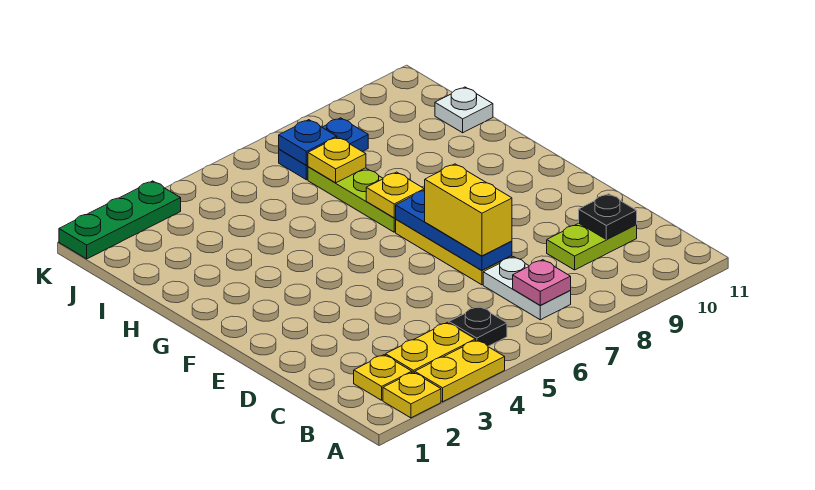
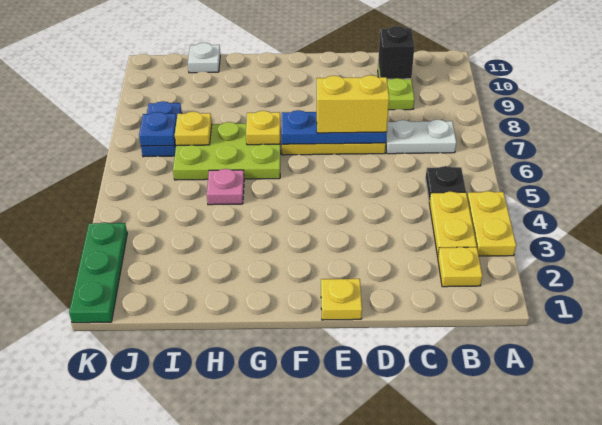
yellow 1x1 plate [383,372,441,418] -> yellow 1x1 plate moved to [321,279,362,320]
pink 1x1 plate [513,260,571,305] -> pink 1x1 plate moved to [207,169,244,205]
black 1x1 plate [579,194,637,239] -> black 1x1 brick [378,26,414,79]
lime 1x3 plate [308,167,396,232] -> lime 2x3 plate [173,122,281,180]

